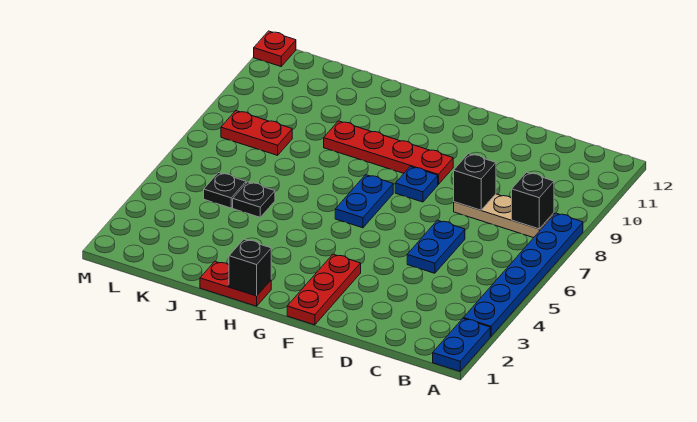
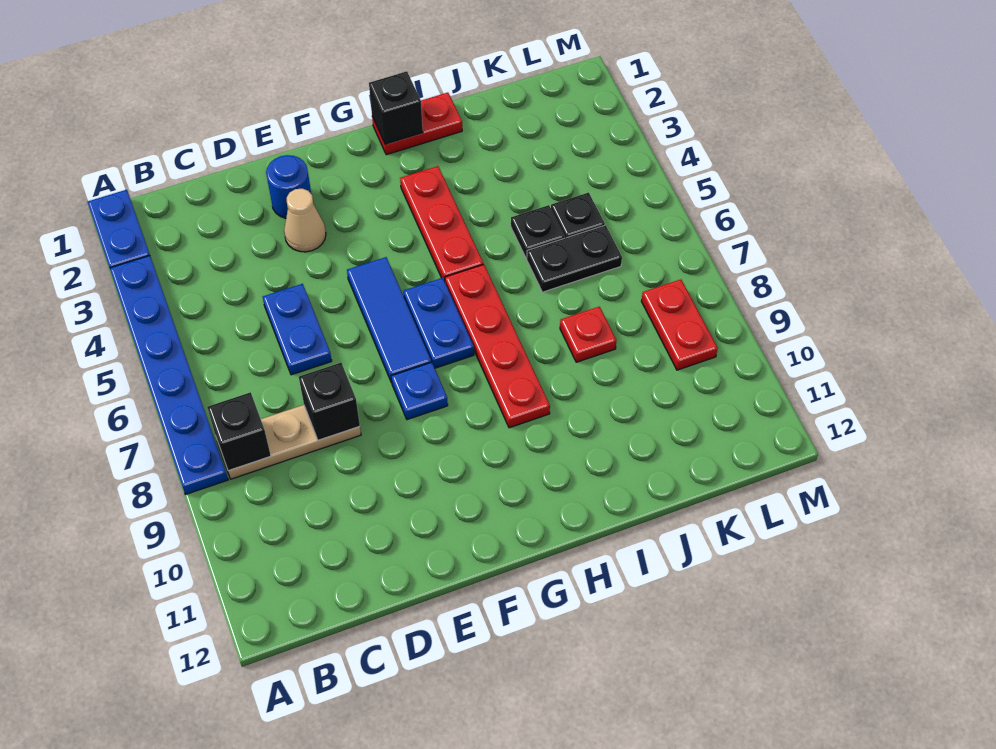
none -> blue 1x1 round brick [266,155,311,218]
none -> tan 1x1 cone [284,189,326,252]
red 1x3 plate [287,254,361,325] -> red 1x3 plate moved to [400,166,483,281]
none -> blue 1x3 tile [347,257,431,383]
red 1x4 plate [324,121,453,185] -> red 1x4 plate turned to [445,264,550,428]
none -> black 1x2 plate [527,225,622,292]
red 1x2 plate [221,111,292,155] -> red 1x2 plate turned to [641,279,718,370]
red 1x1 plate [254,31,296,66] -> red 1x1 plate moved to [560,307,617,362]

